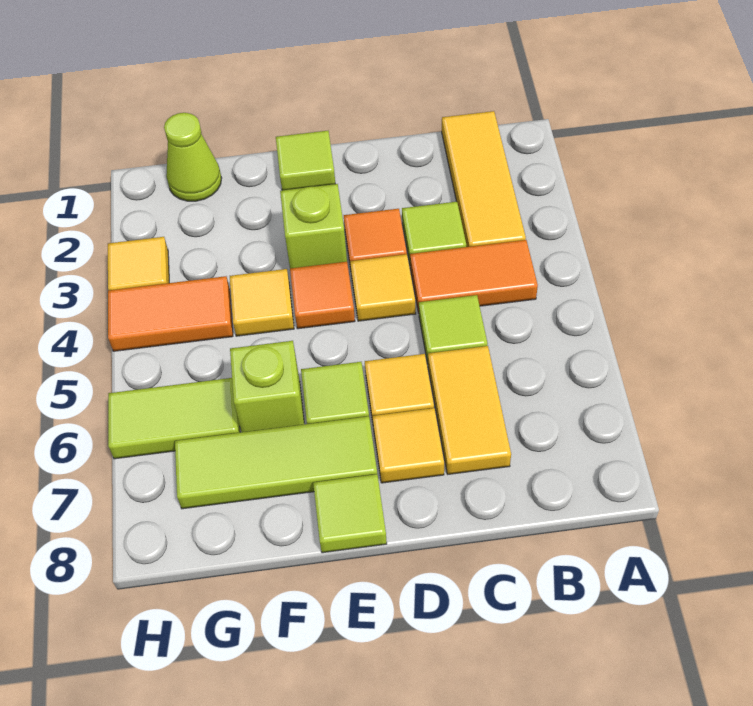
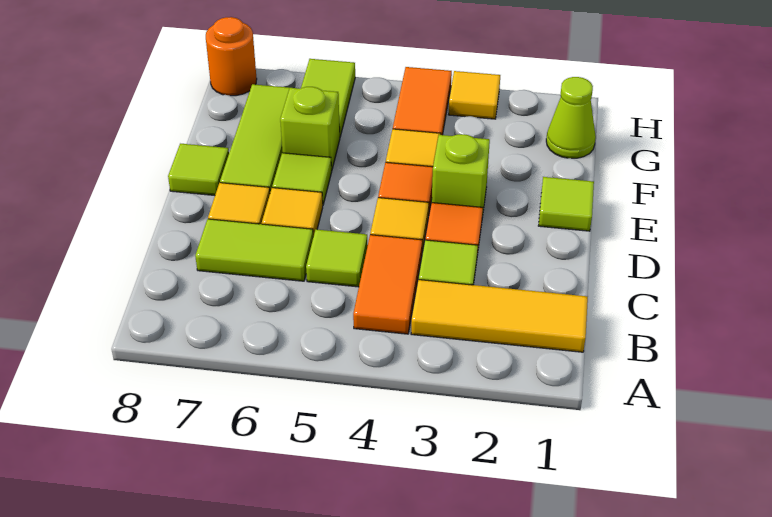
yellow 1x2 tile [428,346,511,474] -> lime 1x2 tile [195,219,313,281]
none -> orange 1x1 round brick [206,17,257,96]

